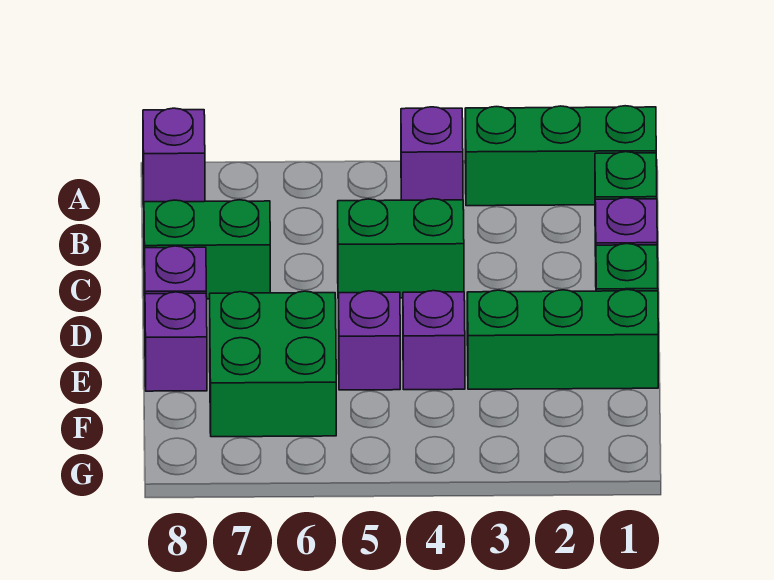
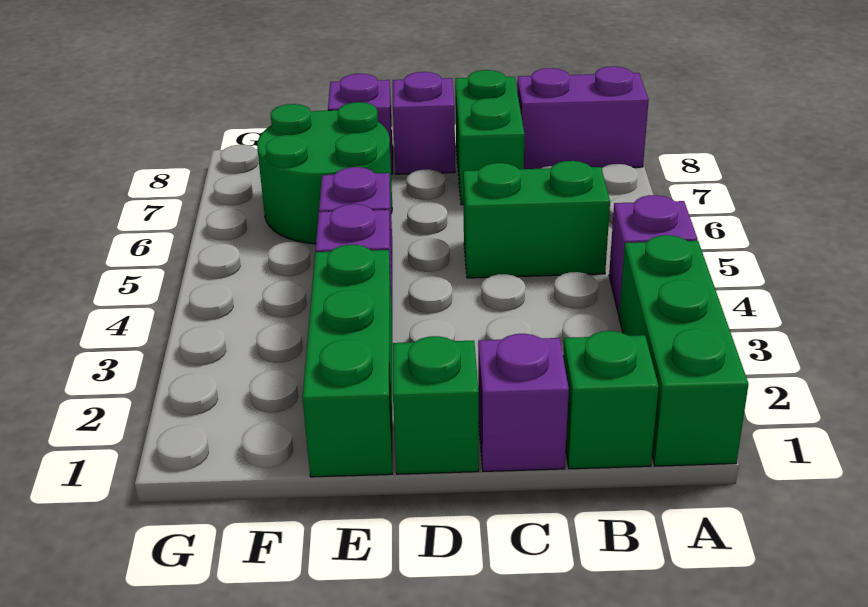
purple 1x1 brick [143,108,205,204] -> purple 1x2 brick [517,66,649,169]
green 1x2 brick [338,199,464,298] -> green 1x2 brick turned to [463,161,610,278]
green 2x2 brick [210,291,336,437] -> green 2x2 round brick [257,102,392,244]

